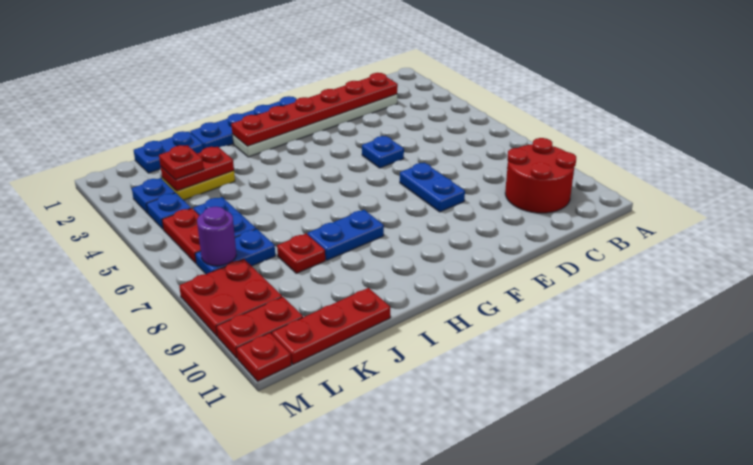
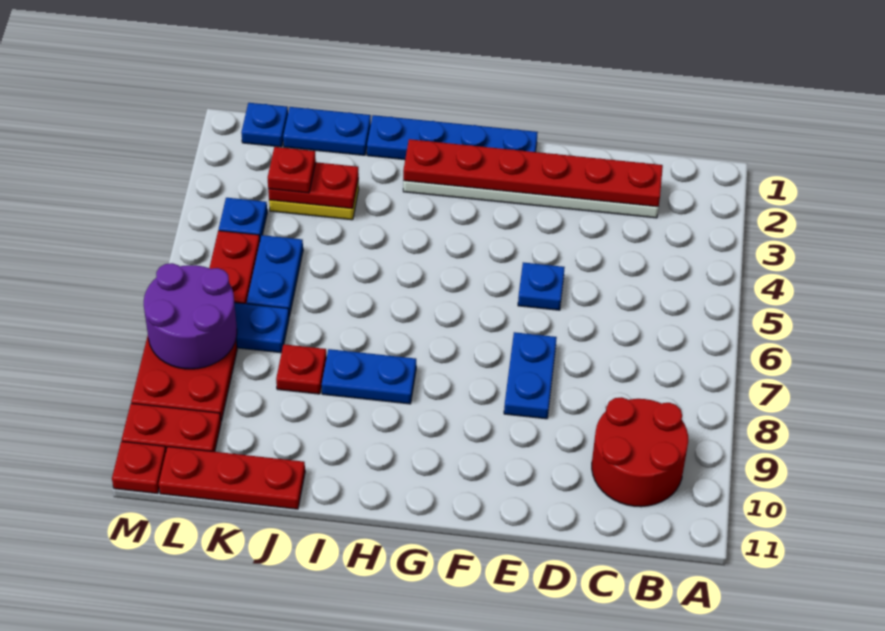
blue 1x1 plate [132,178,175,213] -> blue 1x1 plate moved to [241,103,288,147]
purple 1x1 round brick [197,207,236,266] -> purple 2x2 round brick [144,263,237,369]

